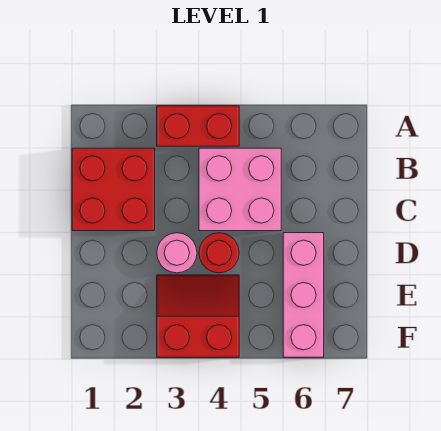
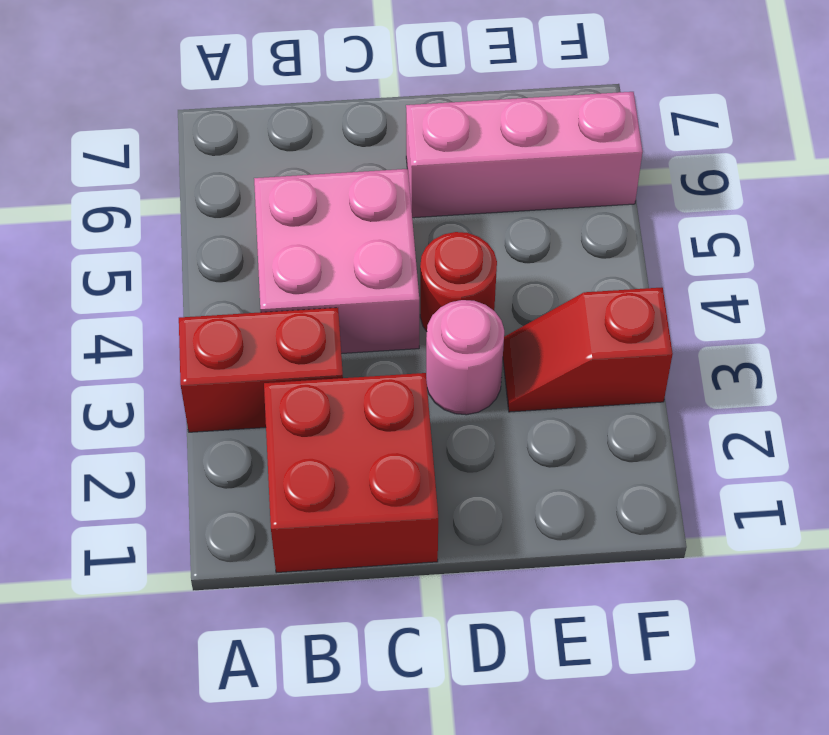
red 1x2 brick [157,106,239,146] -> red 1x2 brick turned to [179,308,343,432]
red 2x2 slope [157,275,239,357] -> red 1x2 slope [503,287,673,412]

